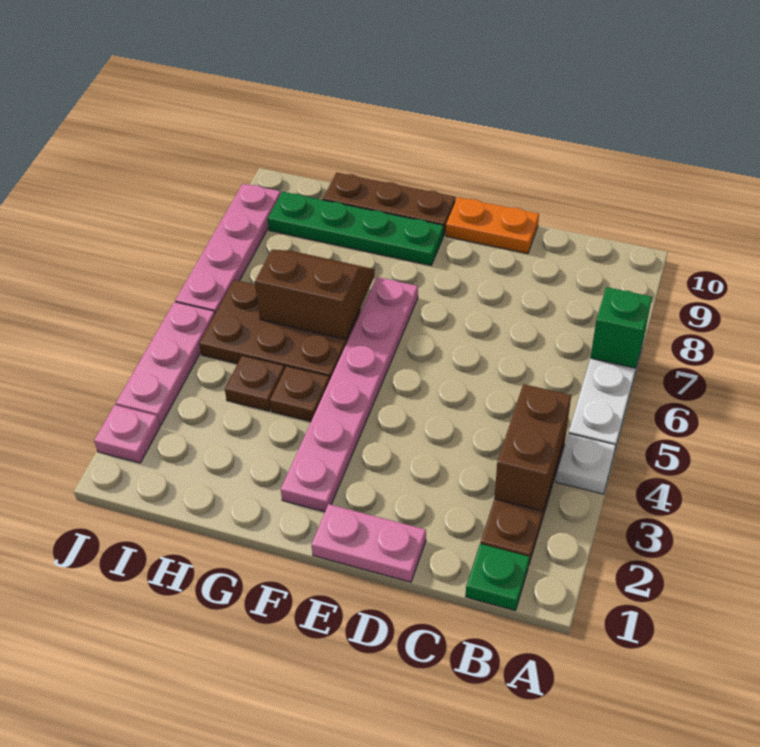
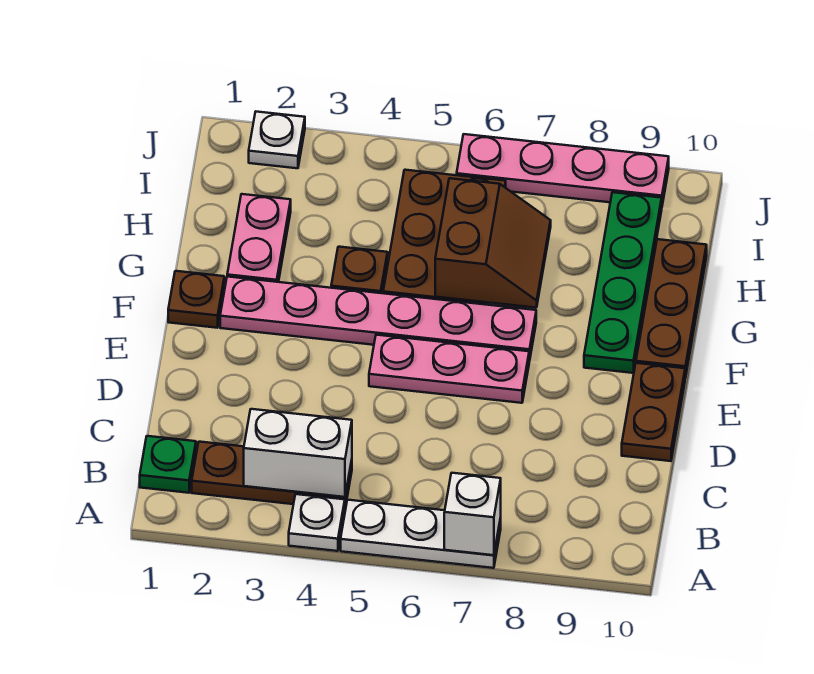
green 1x1 brick [590,287,652,368] -> white 1x1 brick [444,473,501,555]
brown 1x2 brick [494,384,571,511] -> white 1x2 brick [244,409,352,497]
pink 1x2 plate [312,504,426,582] -> pink 1x2 plate moved to [227,194,291,282]
orange 1x2 plate [446,197,539,254] -> brown 1x2 plate [622,363,685,461]
brown 1x1 plate [225,356,285,411] -> brown 1x1 plate moved to [168,271,224,328]
pink 1x1 plate [94,405,160,463] -> white 1x1 plate [249,112,305,168]
pink 1x3 plate [116,302,215,425] -> pink 1x3 plate moved to [369,335,529,403]

